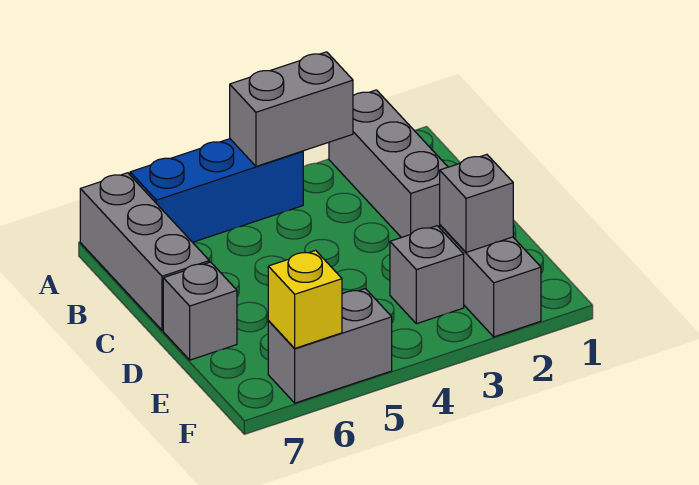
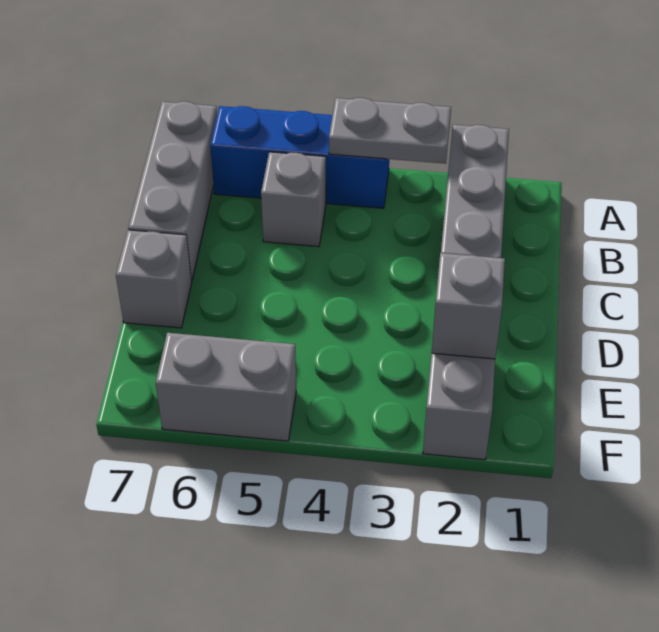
grey 1x2 brick [230,52,353,166] -> grey 1x2 plate [329,98,451,164]
grey 1x1 brick [390,226,464,324] -> grey 1x1 brick moved to [261,152,326,247]
yellow 1x1 brick [268,250,342,348] -> none

